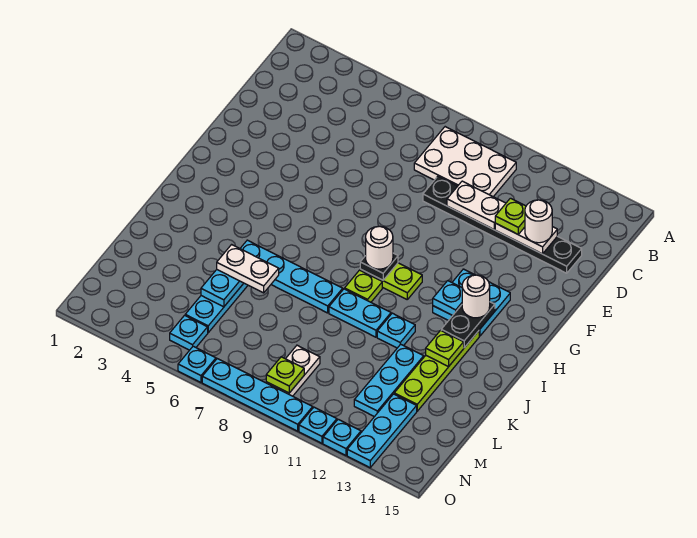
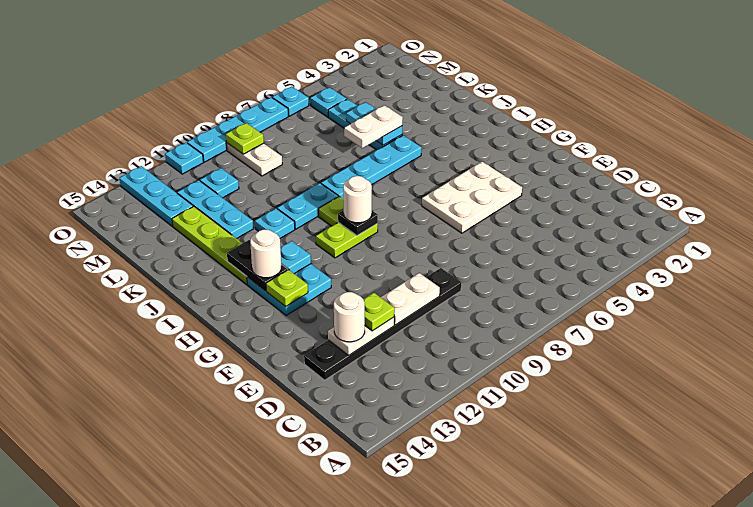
white 2x3 plate [414,127,516,197] -> white 2x3 plate moved to [422,162,522,233]
lime 1x1 plate [426,330,464,367] -> lime 1x1 plate moved to [266,269,308,307]
cyan 1x1 plate [323,419,361,455] -> cyan 1x1 plate moved to [200,168,239,198]

